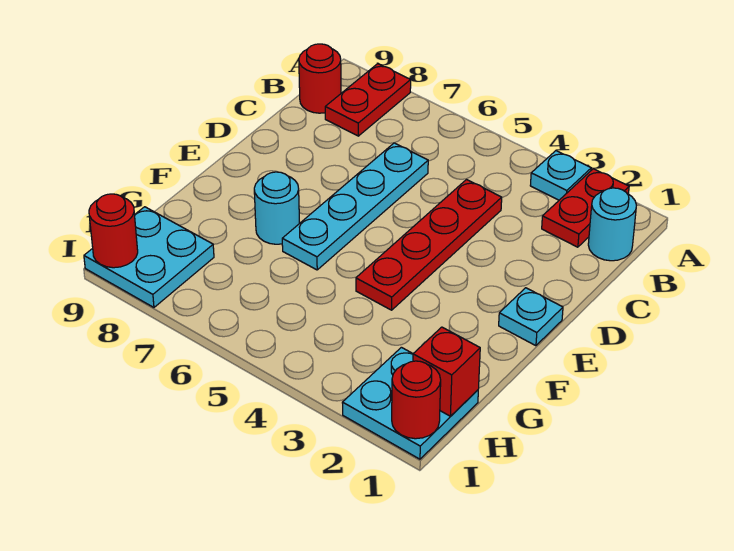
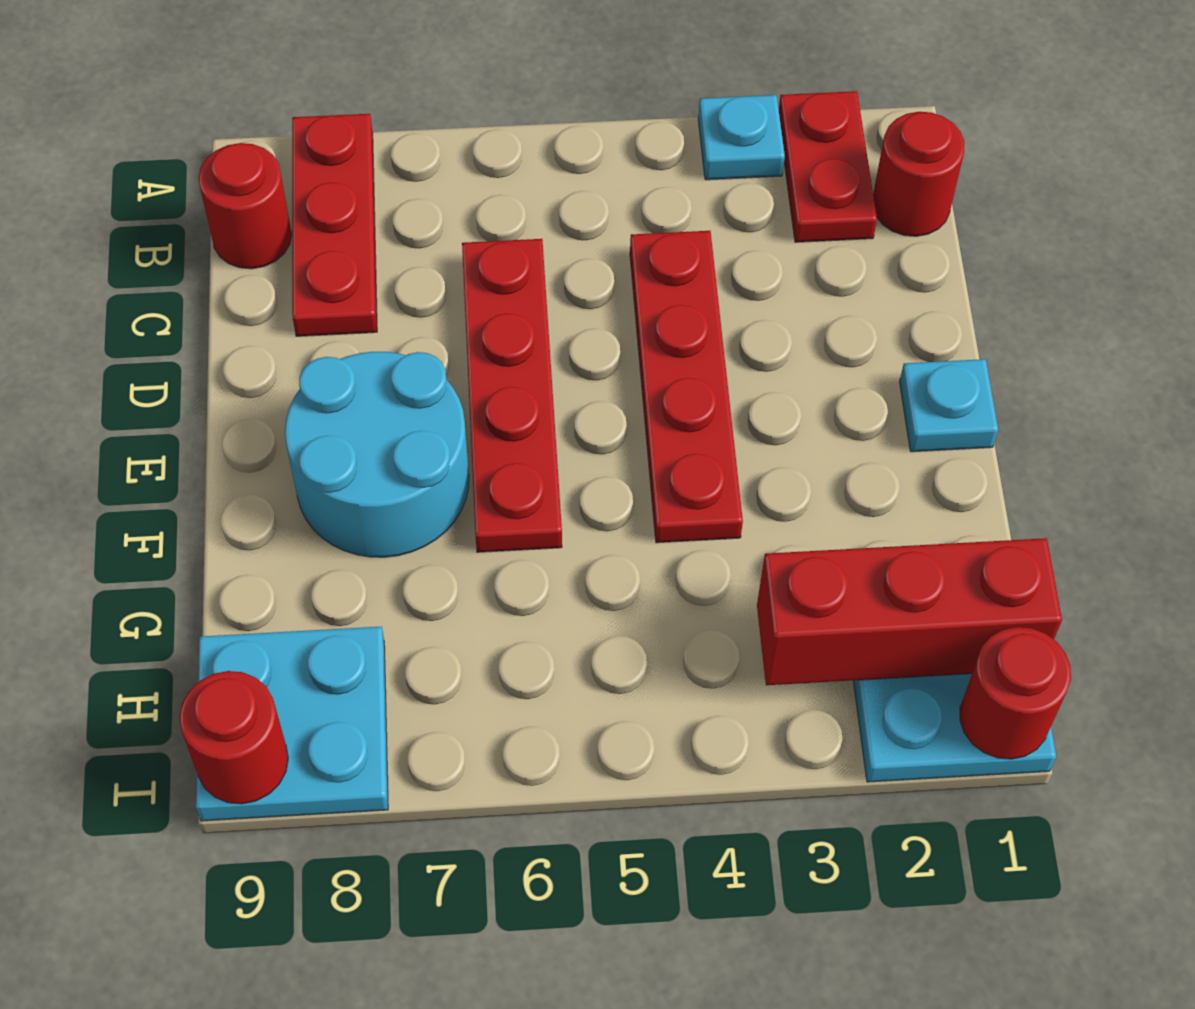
red 1x2 plate [325,64,411,136] -> red 1x3 plate [292,114,377,336]
cyan 1x1 round brick [588,188,636,261] -> red 1x1 round brick [873,112,964,236]
cyan 1x4 plate [282,143,428,270] -> red 1x4 plate [462,239,562,552]
cyan 1x1 round brick [254,172,300,244] -> cyan 2x2 round brick [285,352,469,557]
red 1x1 brick [413,327,480,416] -> red 1x3 brick [757,538,1062,685]

